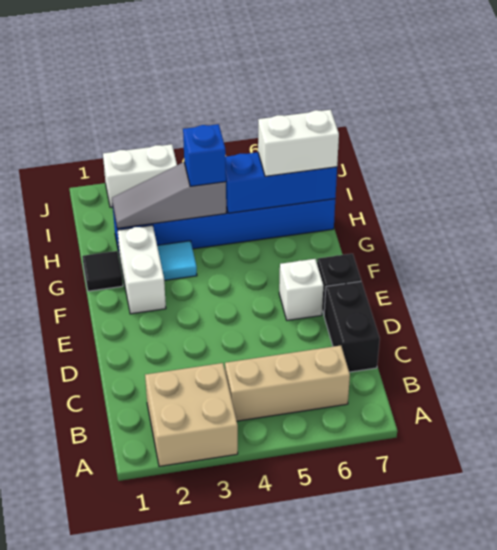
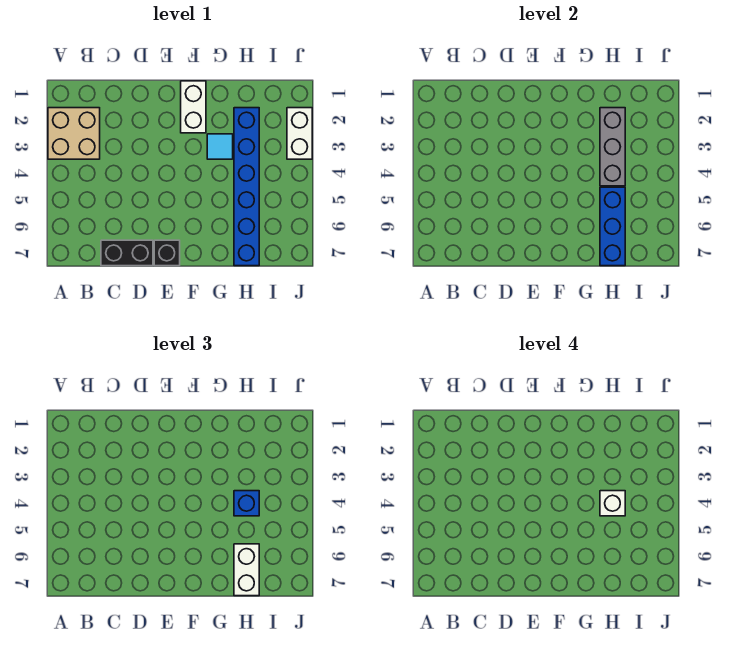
tan 1x3 brick [225,346,350,421] -> none
white 1x1 brick [279,259,323,320] -> white 1x1 brick moved to [600,491,625,516]
white 1x2 brick [117,225,166,314] -> white 1x2 brick turned to [181,81,206,133]
black 1x1 tile [82,251,123,291] -> none
grey 1x3 slope [112,162,226,228] -> grey 1x3 brick [600,108,625,186]

